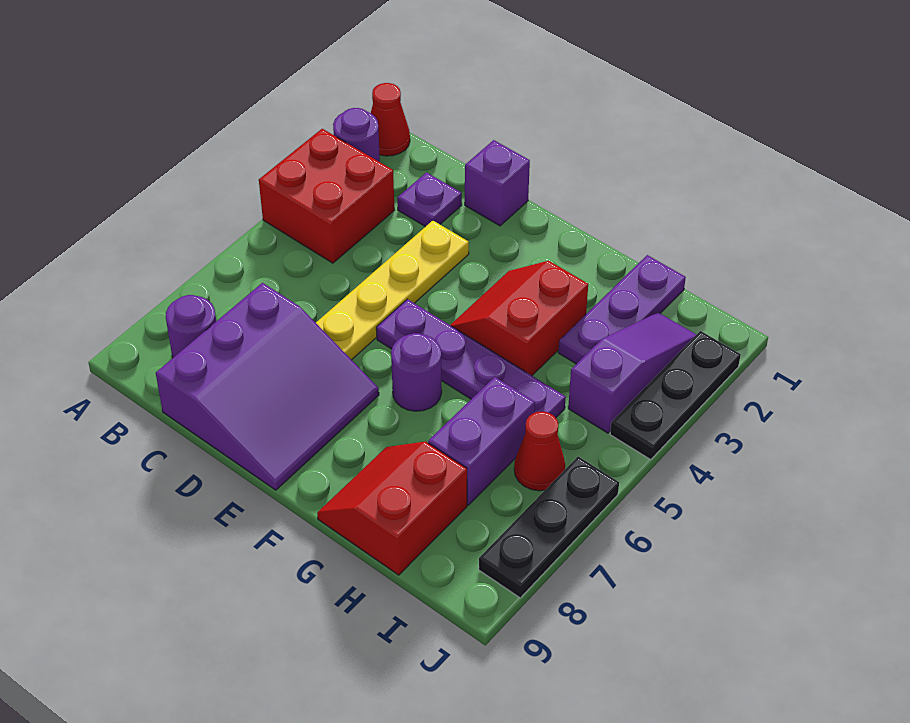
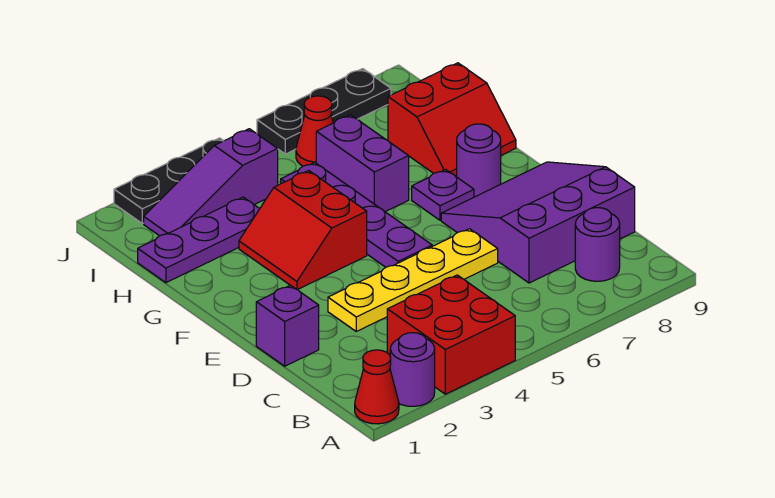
purple 1x1 plate [397,172,462,227] -> purple 1x1 plate moved to [412,170,474,220]
red 2x2 slope [450,261,588,375] -> red 2x2 slope turned to [239,171,367,290]
purple 1x1 round brick [391,333,442,411] -> purple 1x1 round brick moved to [457,124,501,197]
purple 1x2 brick [428,377,535,505] -> purple 1x2 brick turned to [316,115,409,212]

